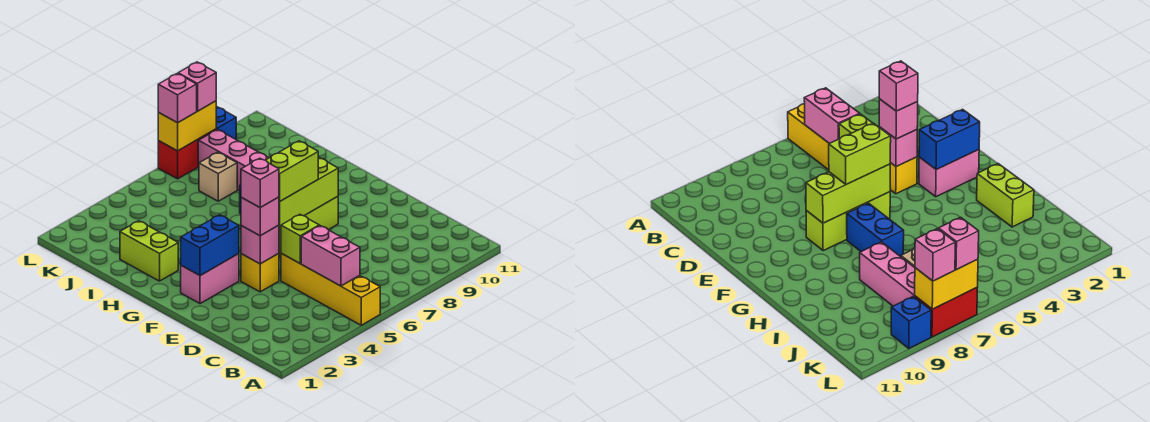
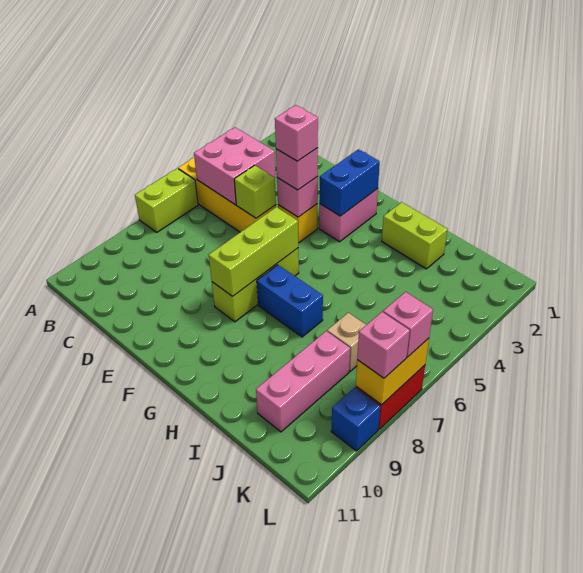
pink 1x2 brick [301,226,360,286] -> pink 2x2 brick [194,127,276,205]
lime 1x2 brick [266,141,318,202] -> lime 1x2 brick moved to [135,168,198,232]
pink 1x3 brick [198,129,268,191] -> pink 1x3 brick turned to [256,331,350,432]

